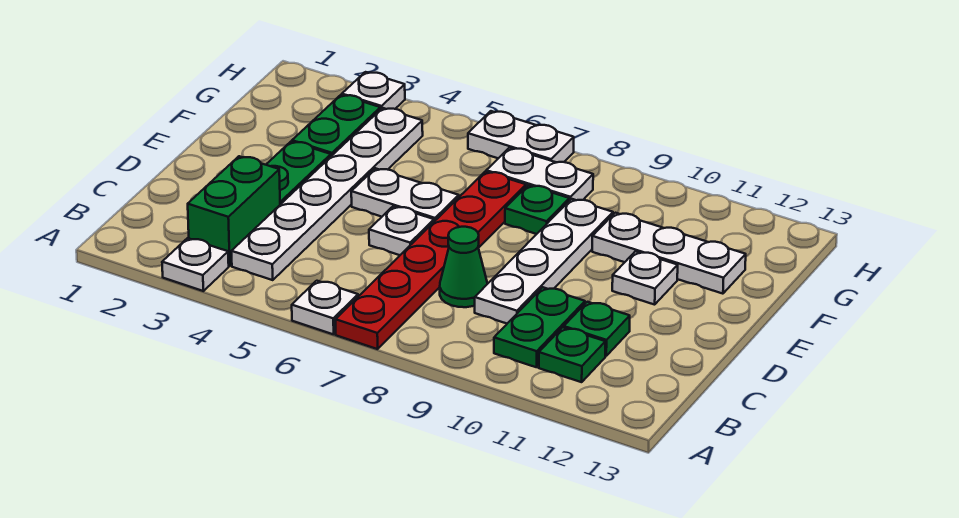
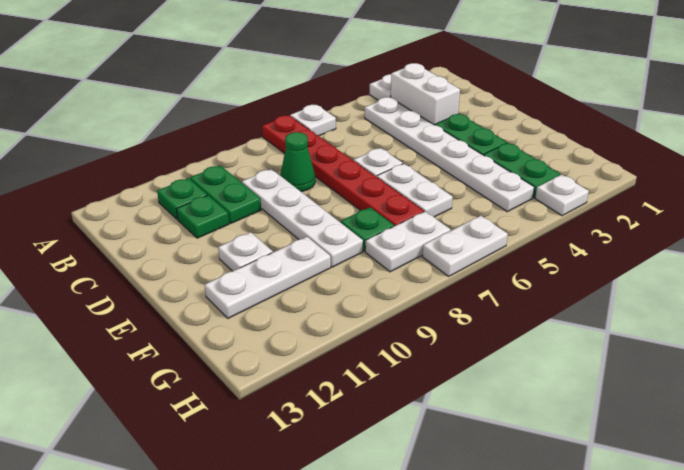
green 1x2 brick [188,156,280,266] -> white 1x2 brick [391,63,460,125]
white 1x2 plate [351,168,459,221] -> white 1x2 plate turned to [377,164,453,217]

